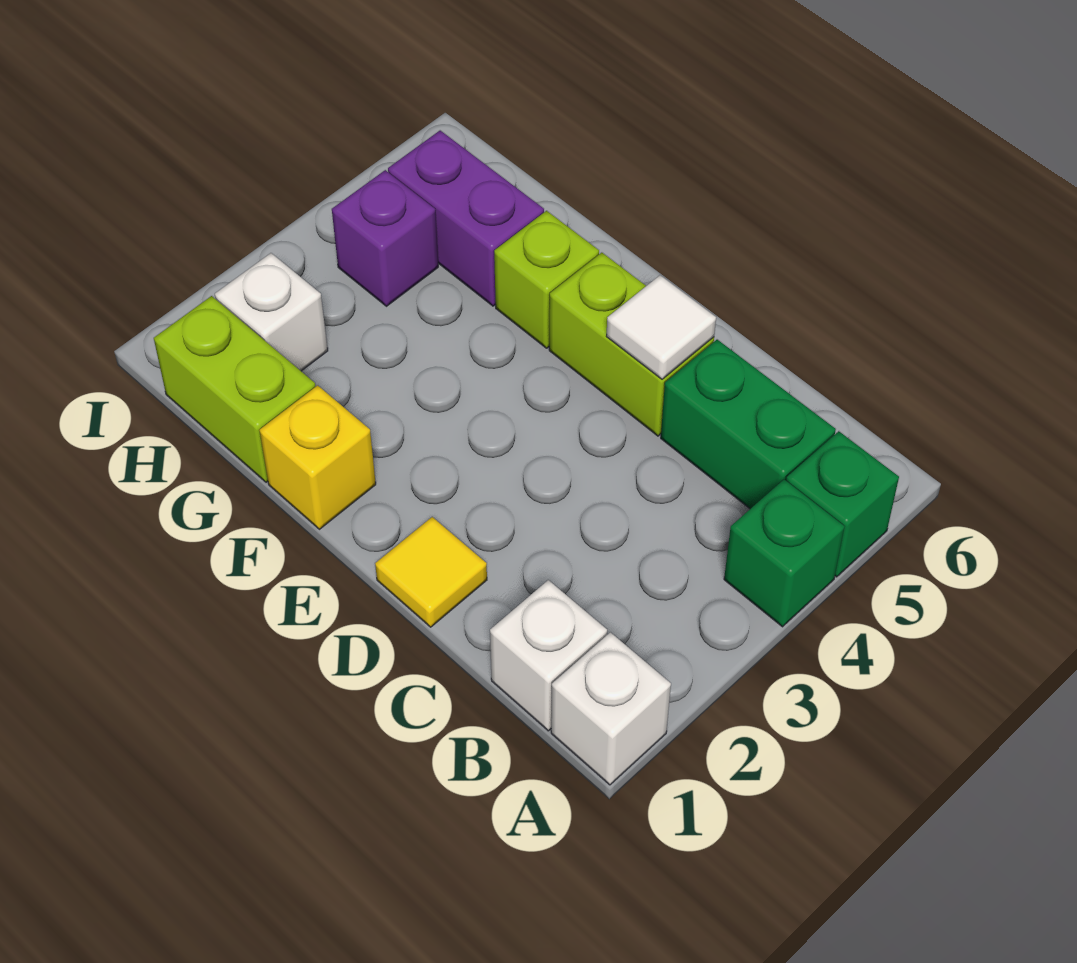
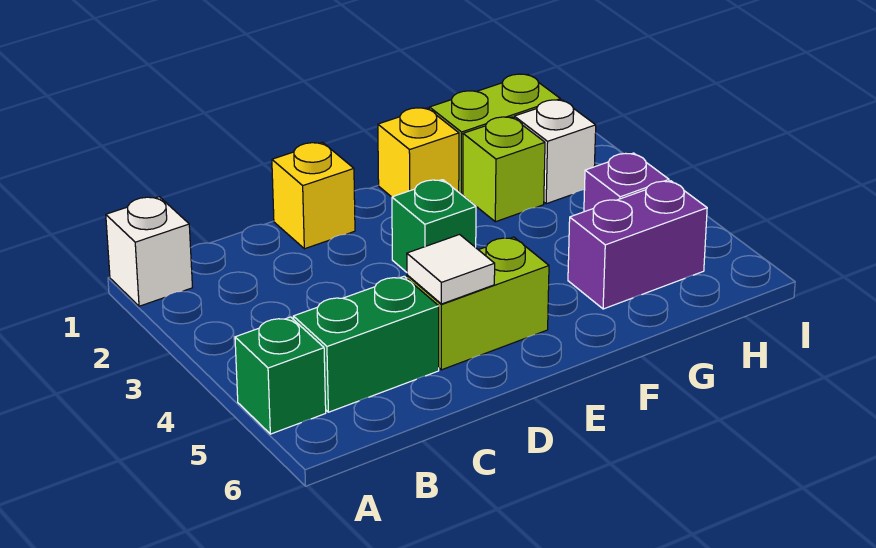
green 1x1 brick [724,479,844,627] -> green 1x1 brick moved to [392,180,476,272]
white 1x1 brick [490,580,607,731] -> none
yellow 1x1 tile [375,517,487,627] -> yellow 1x1 brick [272,142,355,249]
lime 1x1 brick [494,211,599,348] -> lime 1x1 brick moved to [463,117,545,222]

